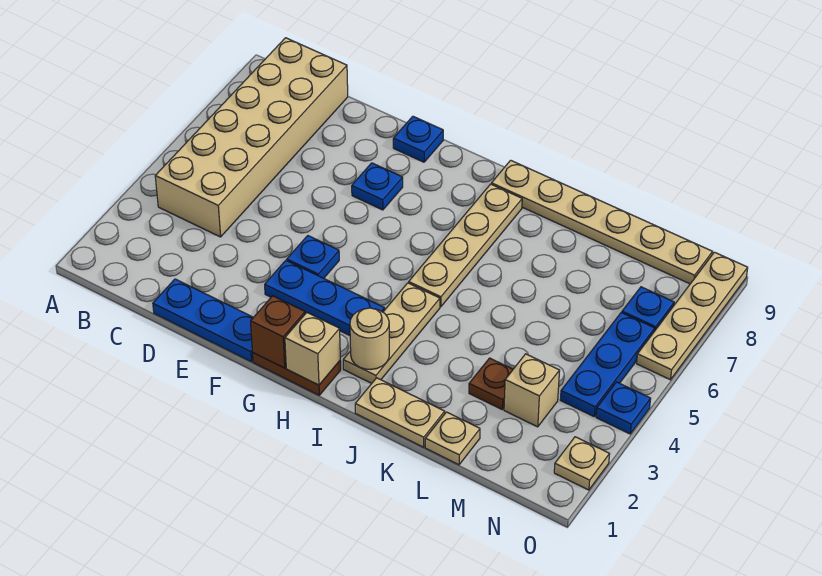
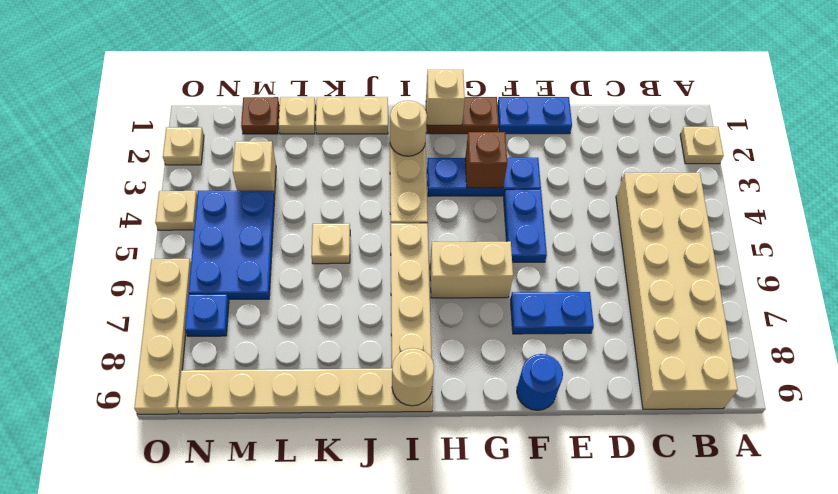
none -> tan 1x1 plate [680,127,724,164]
blue 1x3 plate [153,279,253,362] -> blue 1x2 plate [497,97,572,134]
blue 1x1 plate [287,236,339,278] -> blue 1x2 plate [504,190,547,262]
blue 1x1 plate [352,163,403,210] -> blue 1x2 plate [510,292,594,334]
blue 1x1 plate [393,116,443,162] -> blue 1x1 round brick [517,354,563,410]
brown 1x1 brick [251,296,305,368] -> brown 1x1 brick moved to [465,132,507,188]
none -> tan 1x2 brick [430,242,513,298]
none -> tan 1x1 round brick [392,348,434,406]
none -> tan 1x1 plate [312,223,350,264]
brown 1x1 plate [469,358,513,409] -> brown 1x1 plate moved to [241,97,279,134]
blue 1x3 plate [560,313,655,417] -> blue 2x3 plate [188,191,275,299]
blue 1x1 plate [596,382,651,434] -> tan 1x1 plate [155,191,197,230]

